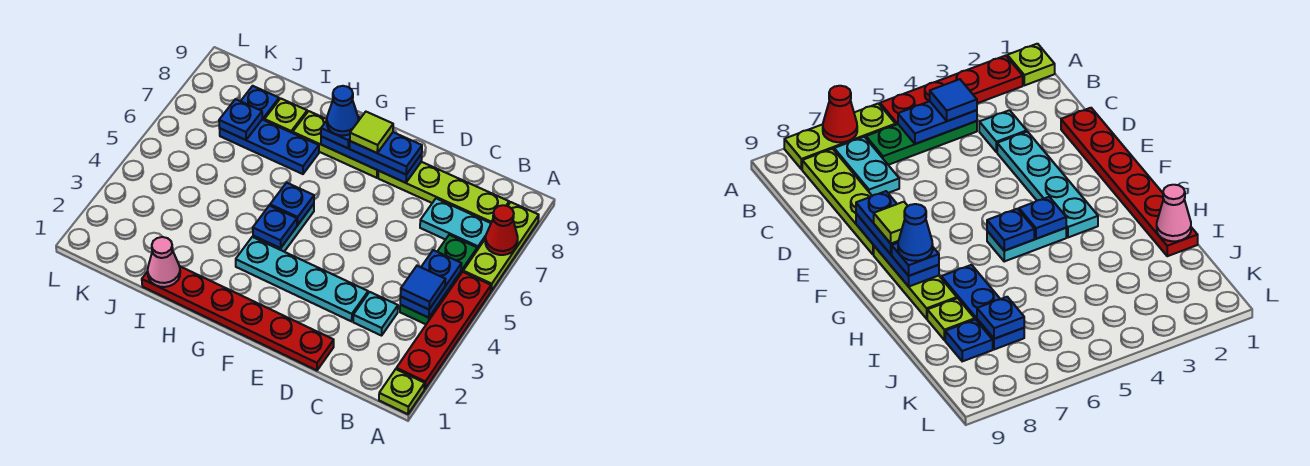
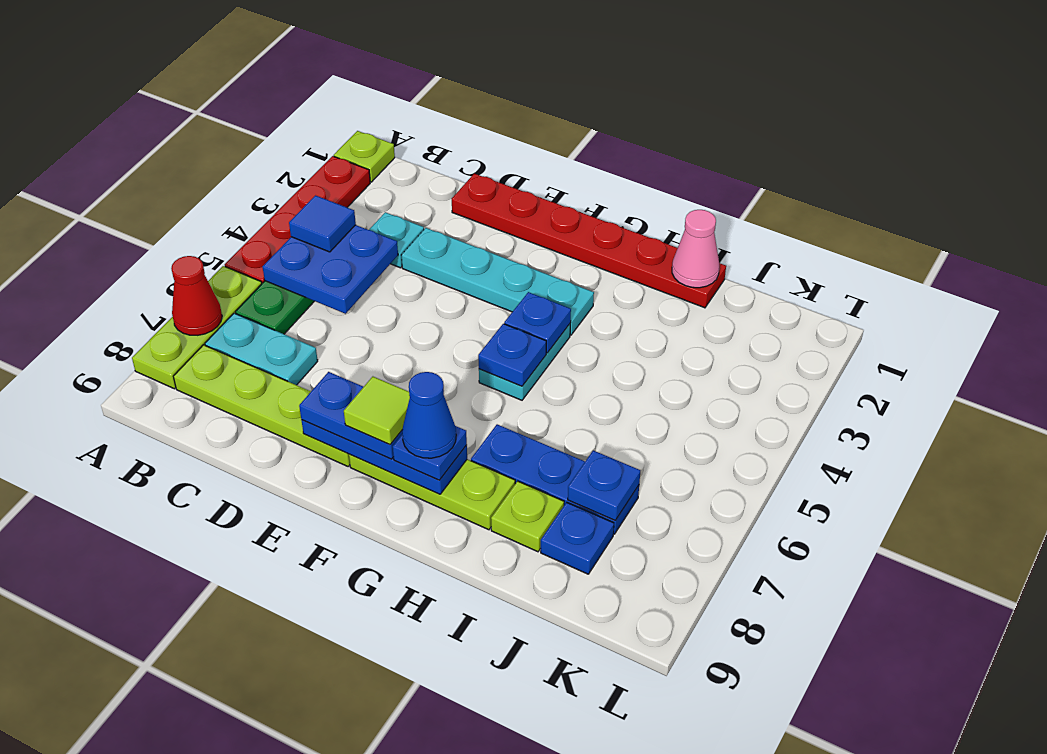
blue 1x2 plate [400,250,462,318] -> blue 2x2 plate [263,225,398,314]

